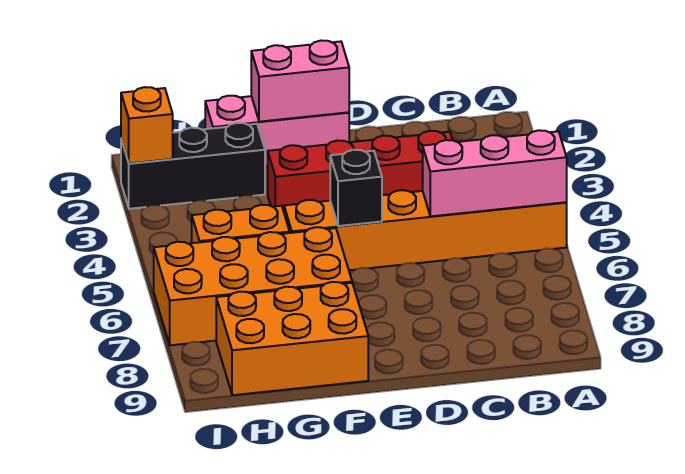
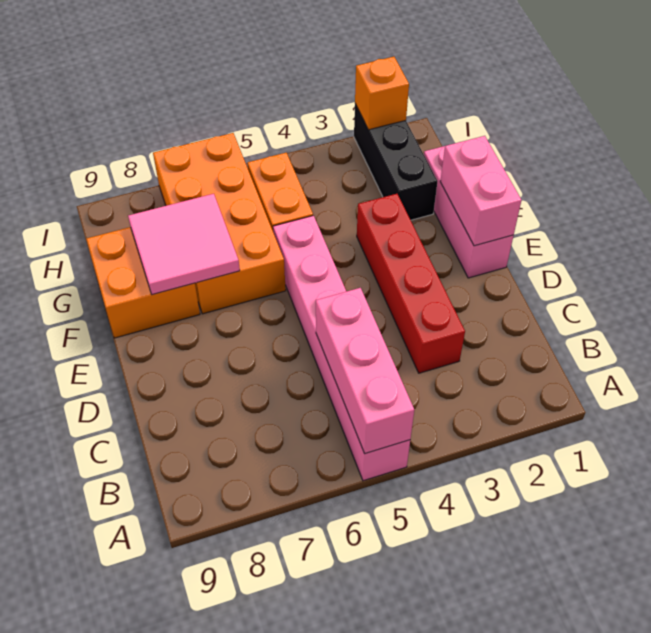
orange 1x6 brick [284,190,567,270] -> pink 1x6 brick [273,216,410,481]
black 1x1 brick [330,150,382,226] -> none
none -> pink 2x2 tile [128,194,240,295]
orange 2x3 brick [216,282,368,395] -> orange 2x2 brick [86,227,200,338]

